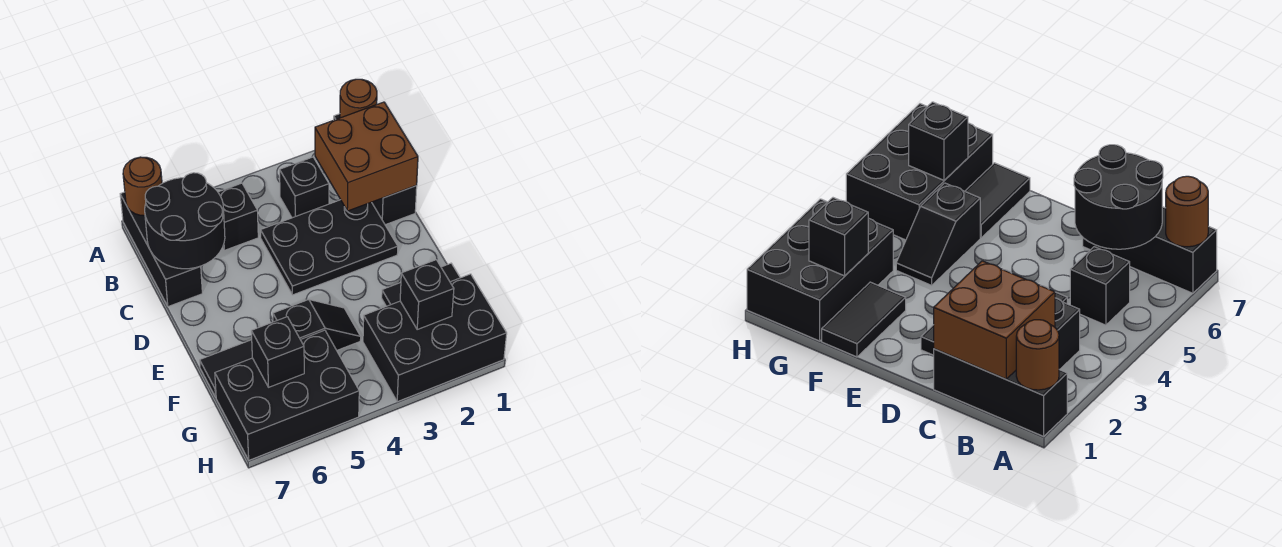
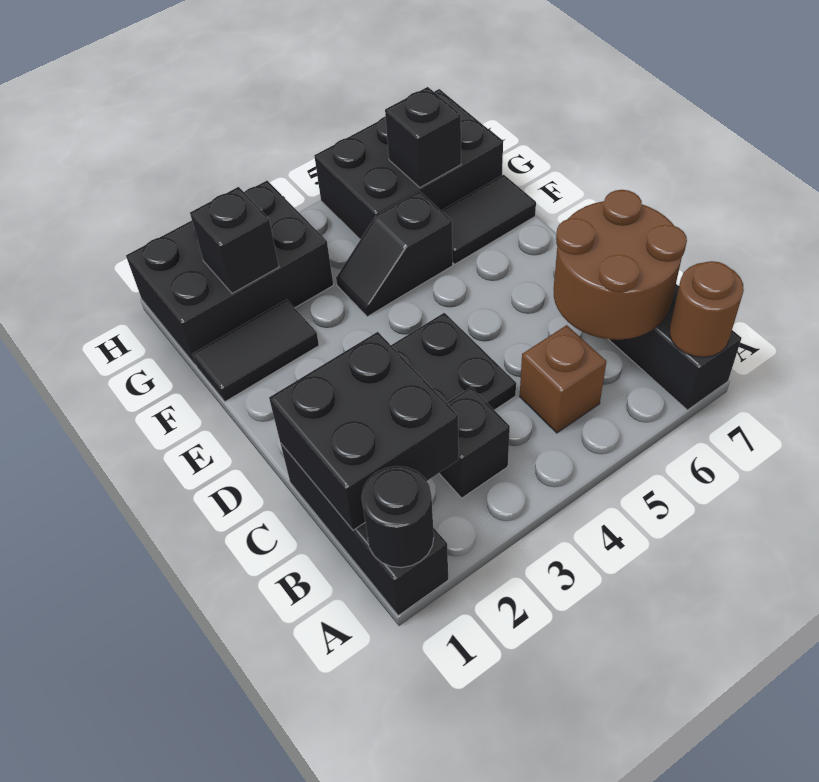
brown 1x1 round brick [340,79,377,118] -> black 1x1 round brick [361,466,434,567]
brown 2x2 brick [315,102,418,211] -> black 2x2 brick [269,332,459,530]
black 1x1 brick [218,183,258,250] -> brown 1x1 brick [520,325,607,433]
black 2x2 round brick [145,173,225,269] -> brown 2x2 round brick [553,190,687,340]

